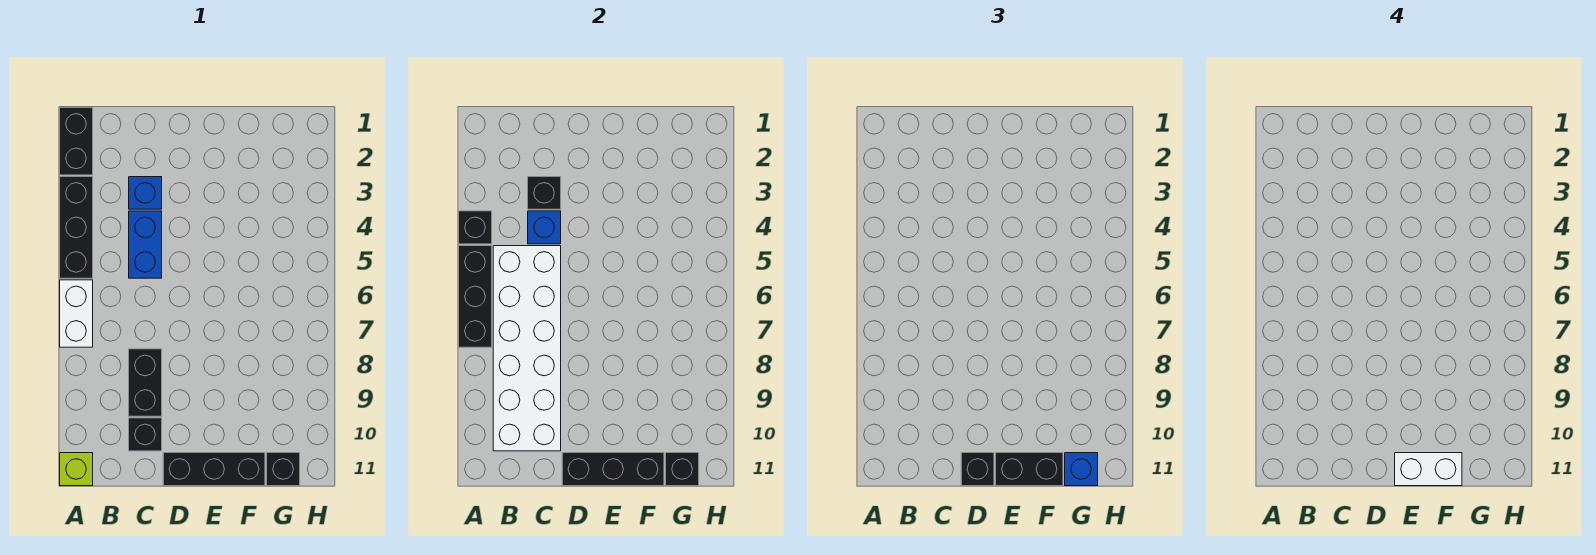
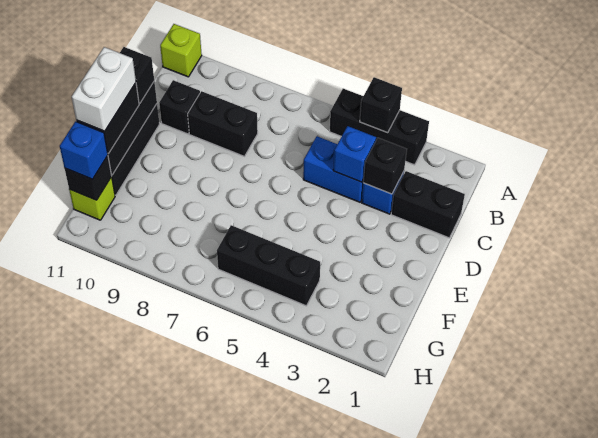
black 1x2 brick [60,108,93,175] -> black 1x2 brick moved to [391,171,465,238]
black 1x3 brick [459,246,492,347] -> black 1x3 brick moved to [217,225,320,306]
white 1x2 brick [60,280,93,347] -> none
white 2x6 brick [493,246,561,451] -> none
black 1x1 brick [267,453,300,486] -> lime 1x1 brick [69,177,115,220]

